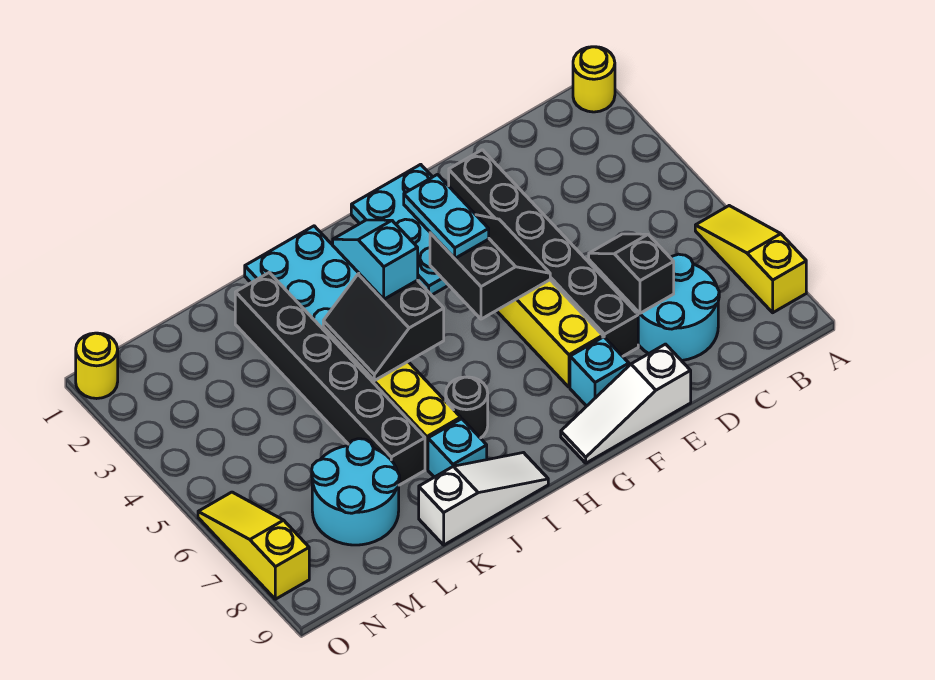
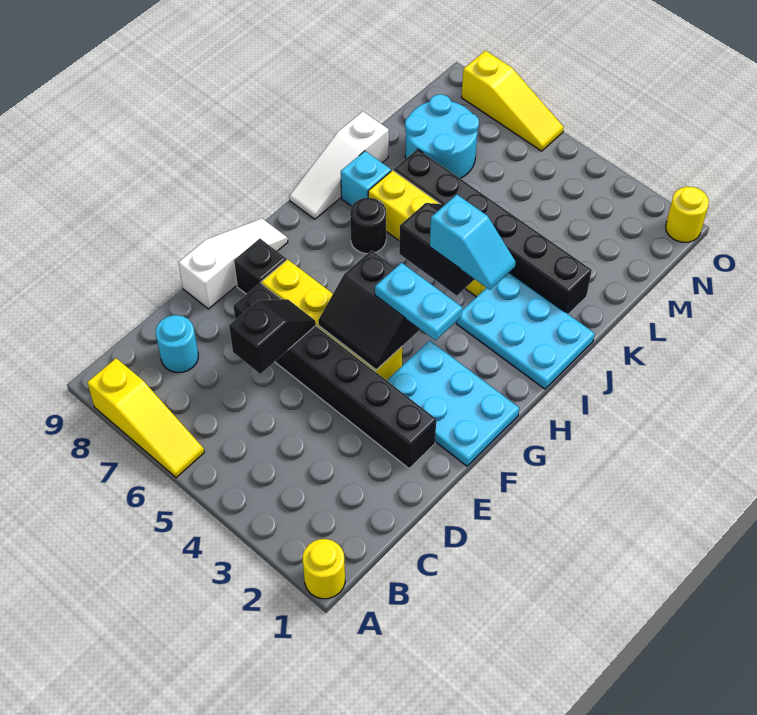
cyan 2x2 round brick [632,254,719,361] -> cyan 1x1 round brick [156,315,198,373]
black 1x2 slope [589,234,674,313] -> black 1x2 slope turned to [229,299,316,374]
cyan 1x1 brick [570,337,629,406] -> black 1x1 brick [234,239,286,294]

